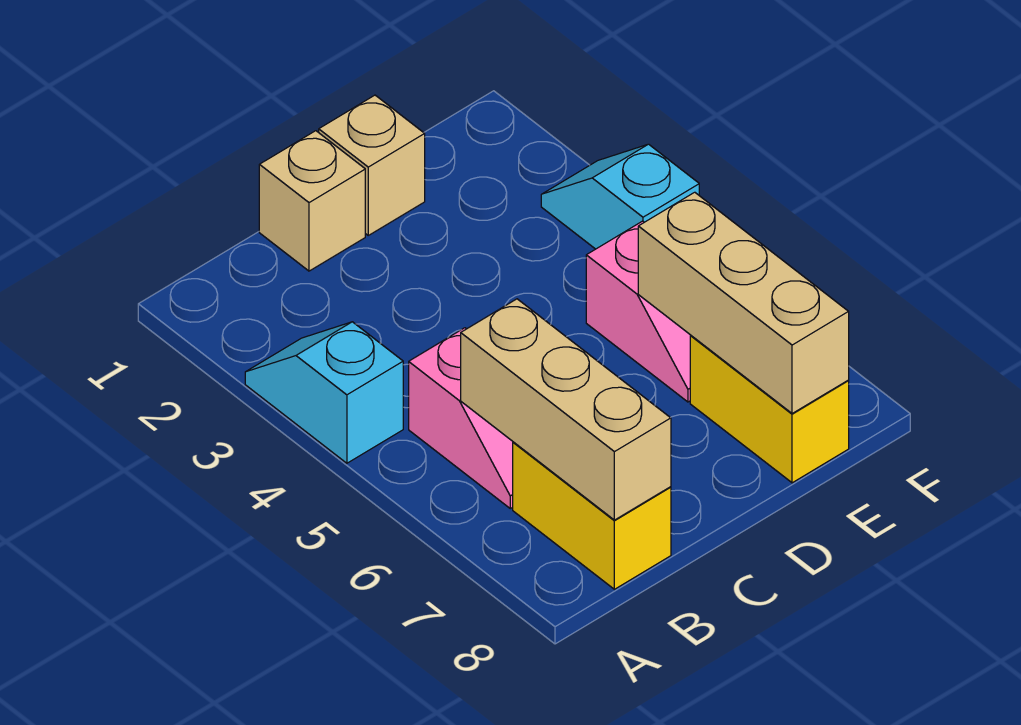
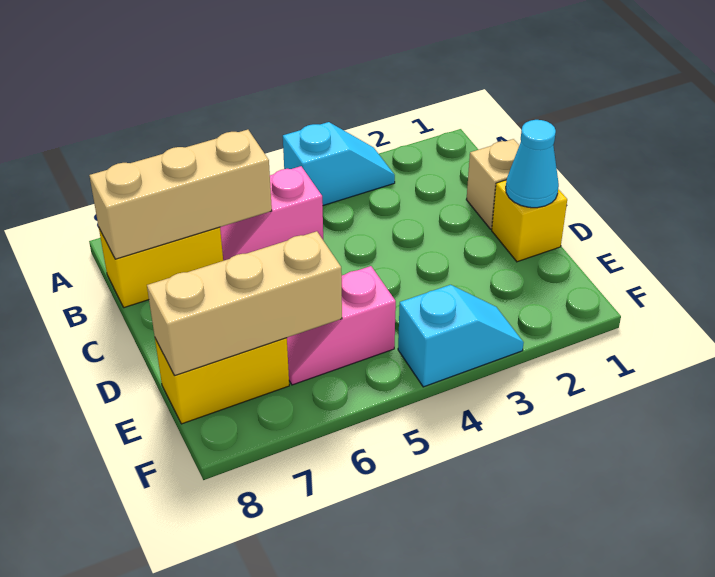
tan 1x1 brick [319,95,425,235] -> yellow 1x1 brick [492,180,567,262]
none -> cyan 1x1 cone [506,120,559,208]

